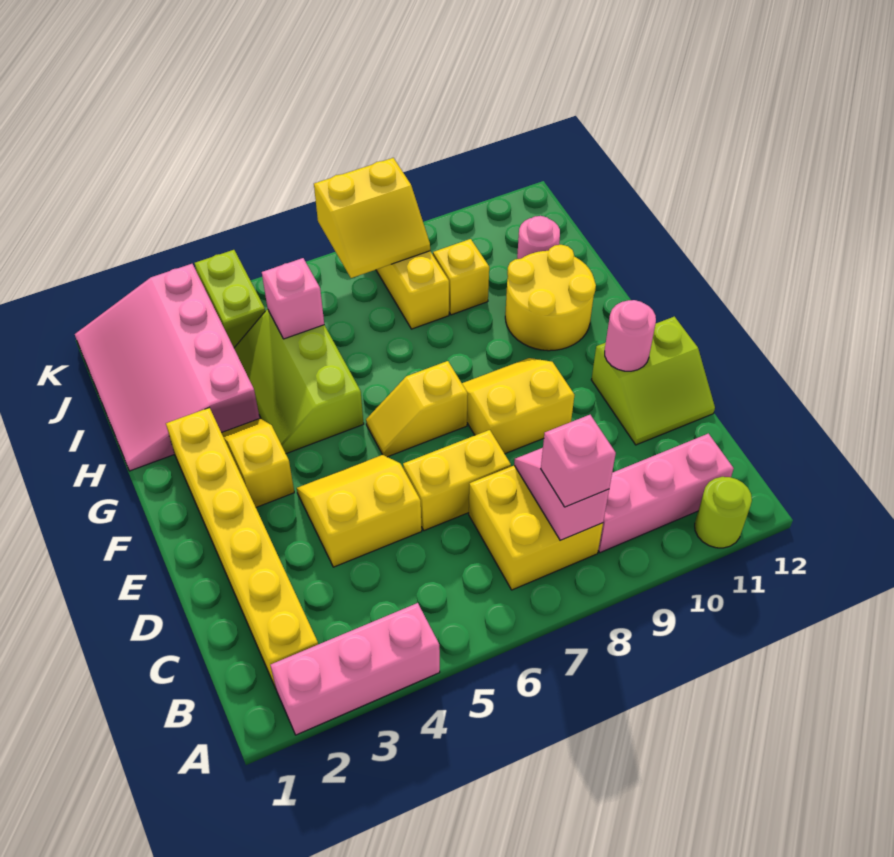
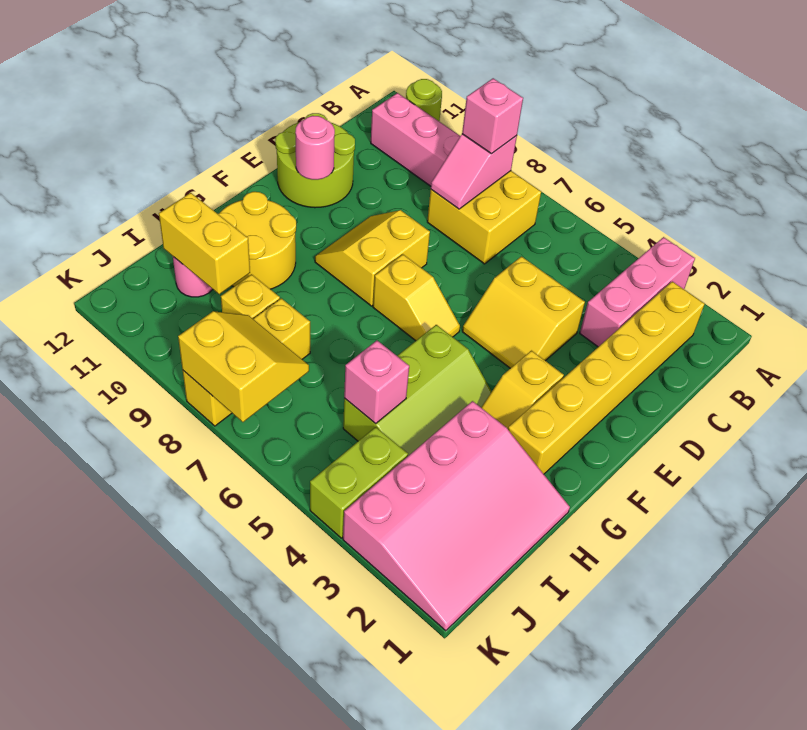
pink 1x3 brick [271,603,440,735] -> pink 1x3 brick turned to [580,237,695,347]
yellow 1x2 brick [403,430,511,531] -> yellow 1x2 brick moved to [159,193,250,294]
lime 2x2 slope [591,317,715,445] -> lime 2x2 round brick [275,113,355,208]
yellow 2x2 slope [462,358,574,454] -> yellow 2x2 slope turned to [315,210,430,306]

